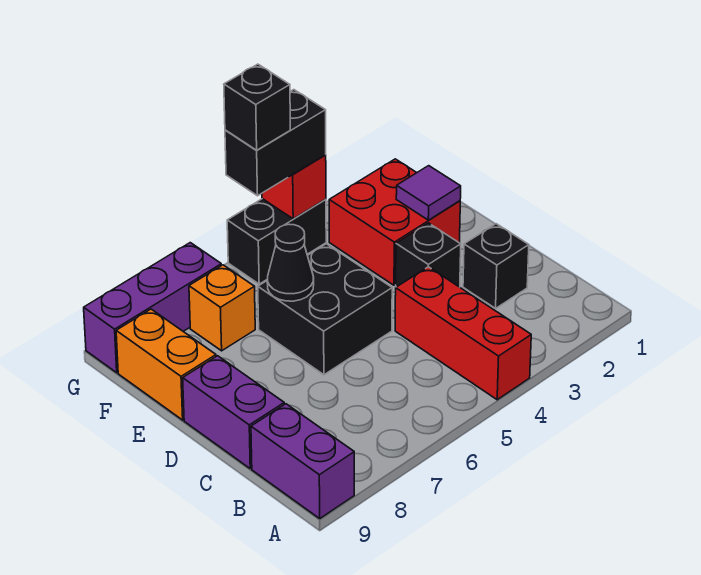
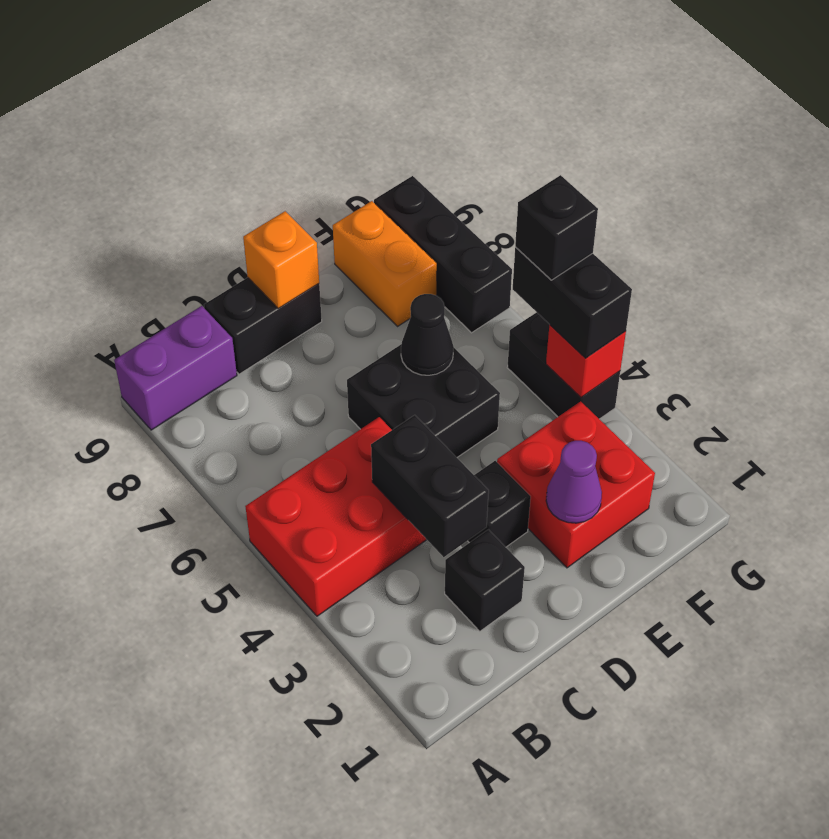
red 1x3 brick [395,267,531,400] -> red 2x3 brick [245,417,427,616]
none -> black 1x2 brick [371,415,489,557]
purple 1x2 brick [183,356,284,469] -> black 1x2 brick [204,278,322,374]
purple 1x1 tile [396,166,461,220] -> purple 1x1 cone [546,441,602,523]
orange 1x2 brick [116,309,216,420] -> orange 1x2 brick turned to [333,201,437,326]
orange 1x1 brick [189,265,255,351] -> orange 1x1 brick moved to [243,211,319,309]
purple 1x3 brick [84,243,221,373] -> black 1x3 brick [374,176,512,333]

